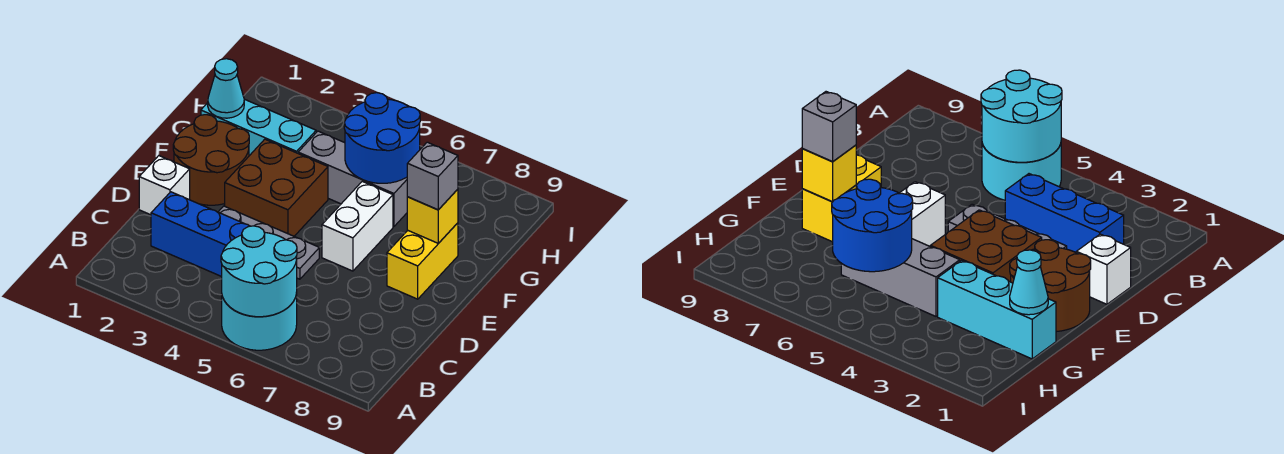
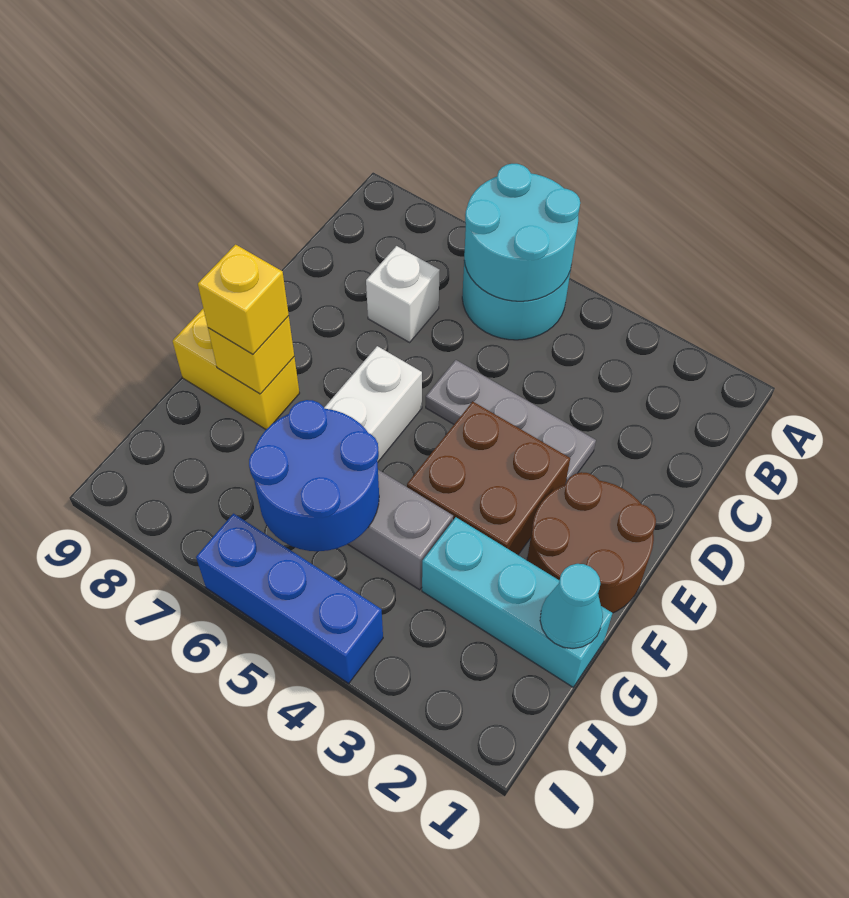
blue 1x3 brick [151,192,249,277] -> blue 1x3 brick moved to [196,514,383,683]
white 1x1 brick [139,156,190,215] -> white 1x1 brick moved to [366,246,440,342]
yellow 1x2 brick [387,223,458,299] -> yellow 1x2 brick turned to [173,309,299,429]
grey 1x1 brick [407,142,458,210] -> yellow 1x1 brick [198,245,289,354]

